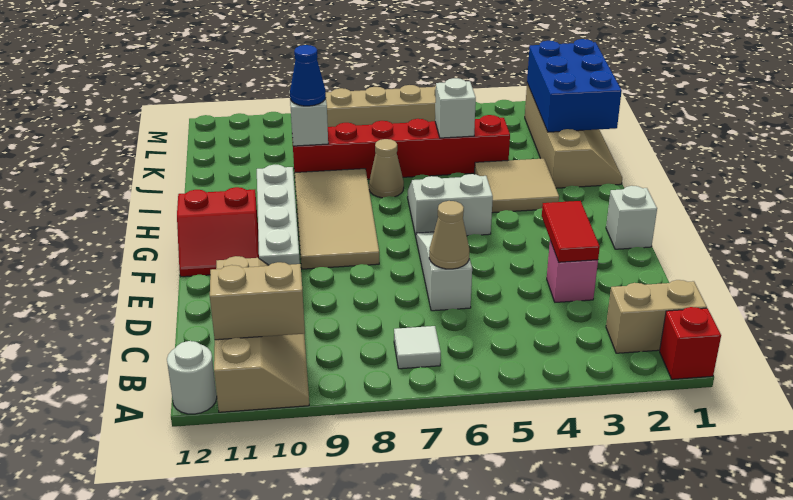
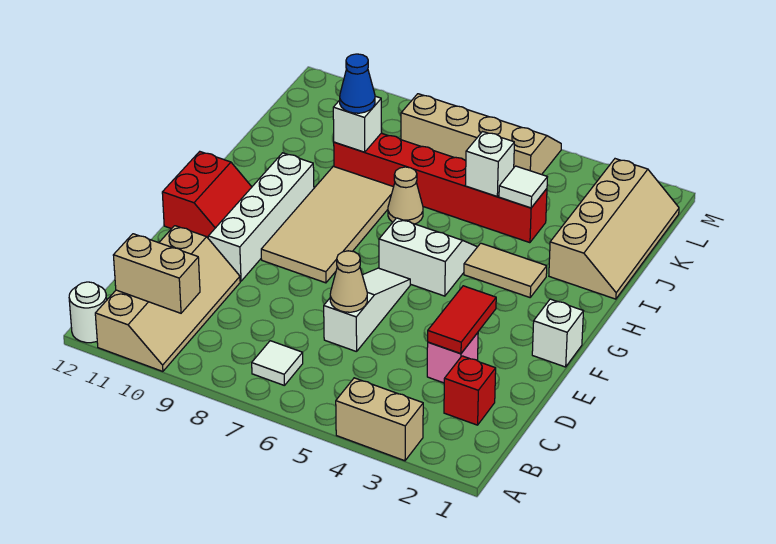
red 1x1 brick [660,307,721,379] -> red 1x1 brick moved to [444,356,496,425]
tan 1x2 brick [606,280,707,353] -> tan 1x2 brick moved to [336,378,423,461]
red 2x2 slope [177,187,259,277] -> red 2x2 slope turned to [162,152,252,238]
tan 2x2 tile [475,159,559,213] -> tan 1x2 tile [464,243,547,297]
blue 2x3 brick [527,39,622,132] -> none
none -> white 1x1 tile [499,166,547,208]

